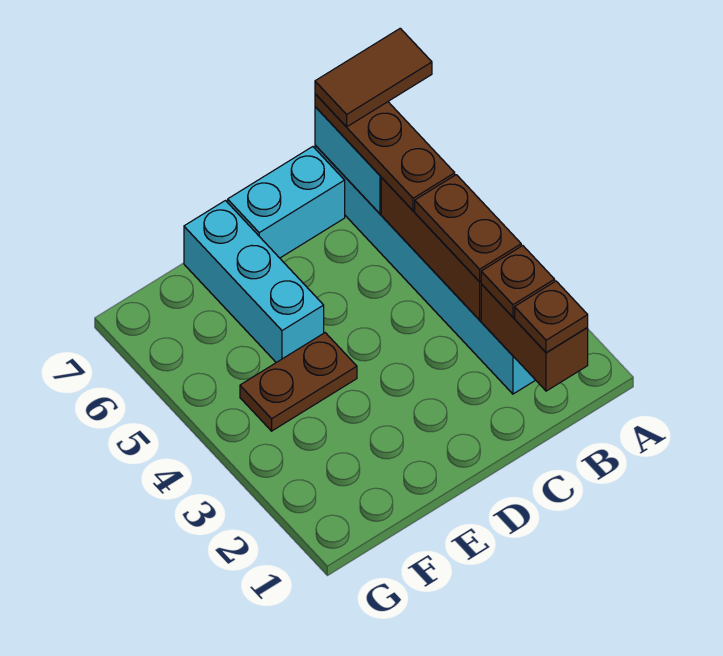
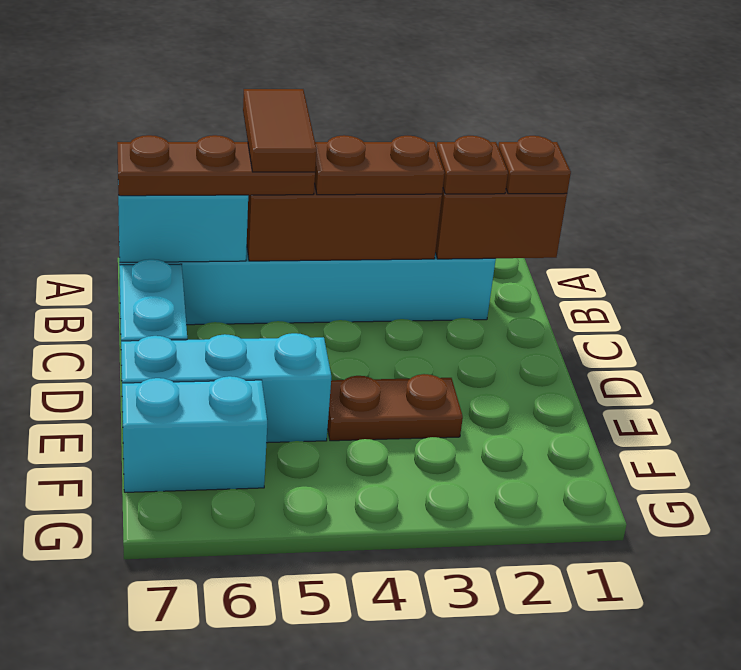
brown 1x2 tile [315,28,432,127] -> brown 1x2 tile moved to [243,89,317,172]
brown 1x2 plate [240,333,357,431] -> brown 1x2 plate turned to [328,374,463,441]
none -> cyan 1x2 brick [122,376,267,492]

